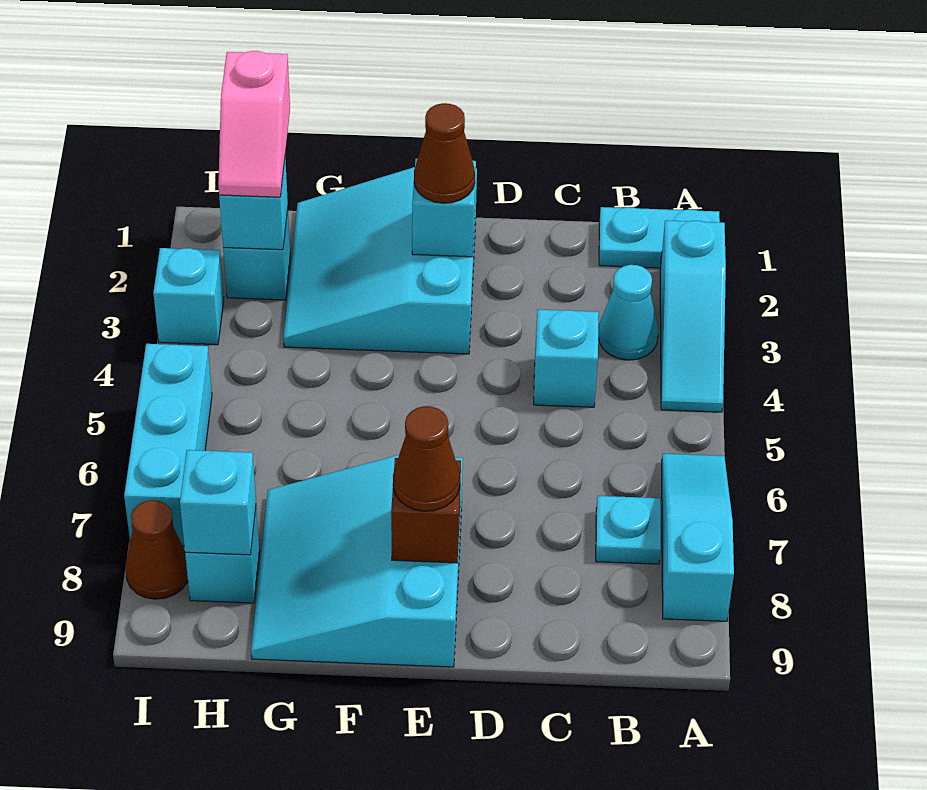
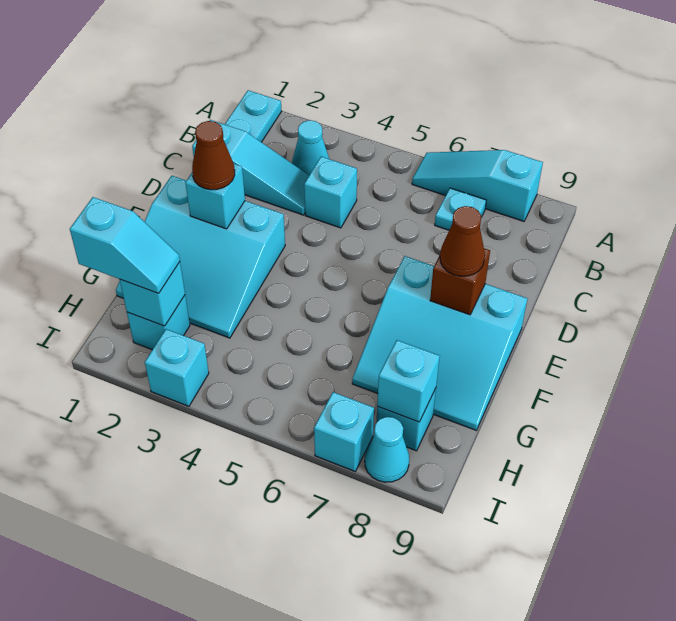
cyan 1x3 slope [660,220,726,412] -> cyan 1x3 slope moved to [192,120,309,215]
pink 1x2 slope [218,51,290,197] -> cyan 1x2 slope [70,197,180,293]
cyan 1x3 brick [124,344,212,546] -> cyan 1x1 brick [314,392,374,471]
brown 1x1 cone [125,500,188,599] -> cyan 1x1 cone [365,417,409,482]

